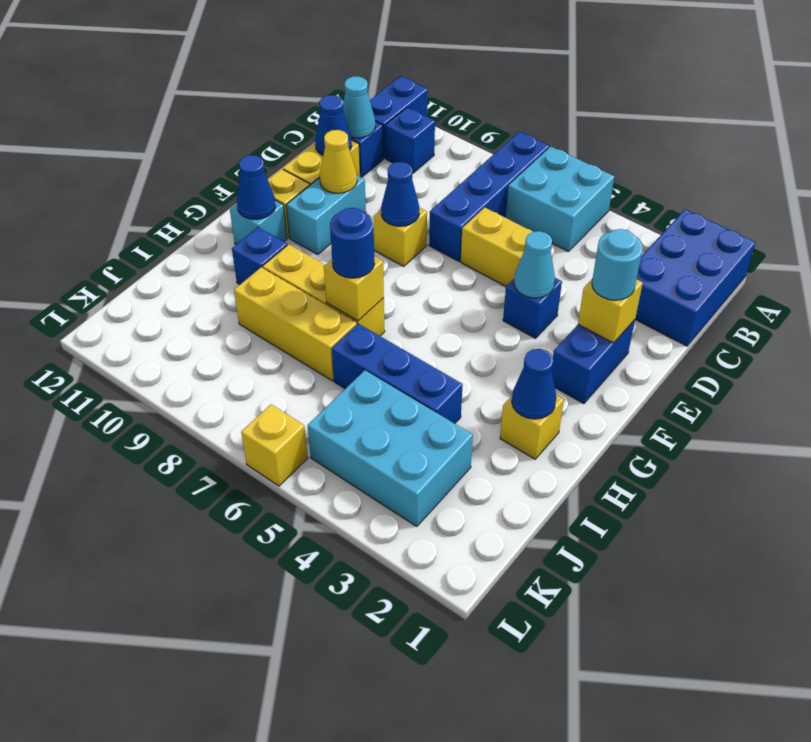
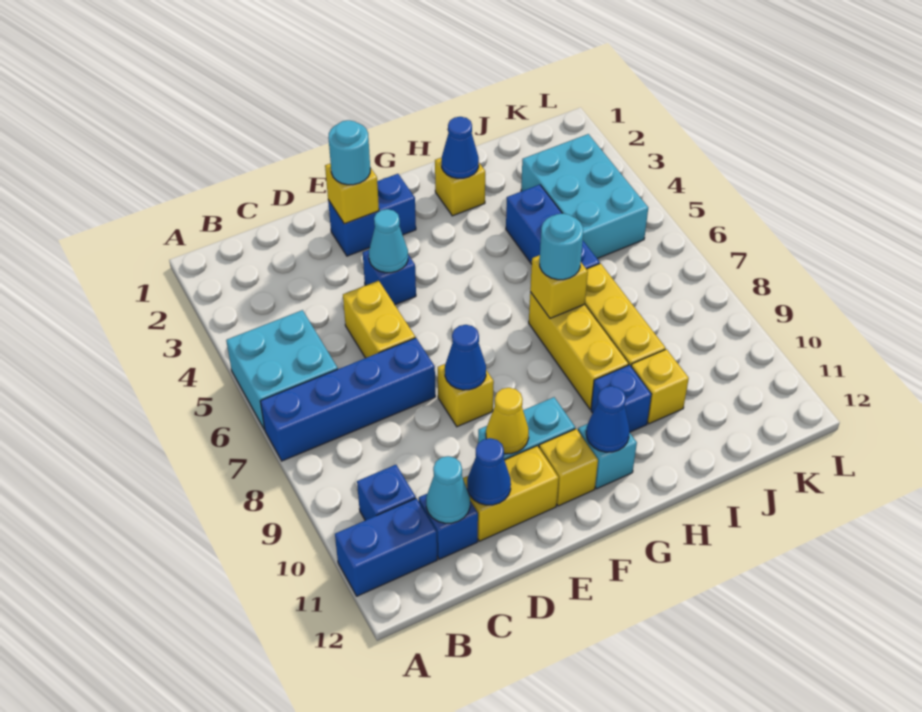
blue 2x3 brick [635,209,755,346] -> none
blue 1x1 round brick [330,208,374,278] -> cyan 1x1 round brick [540,213,583,280]
yellow 1x1 brick [241,404,308,486] -> yellow 1x1 brick moved to [631,349,689,424]

